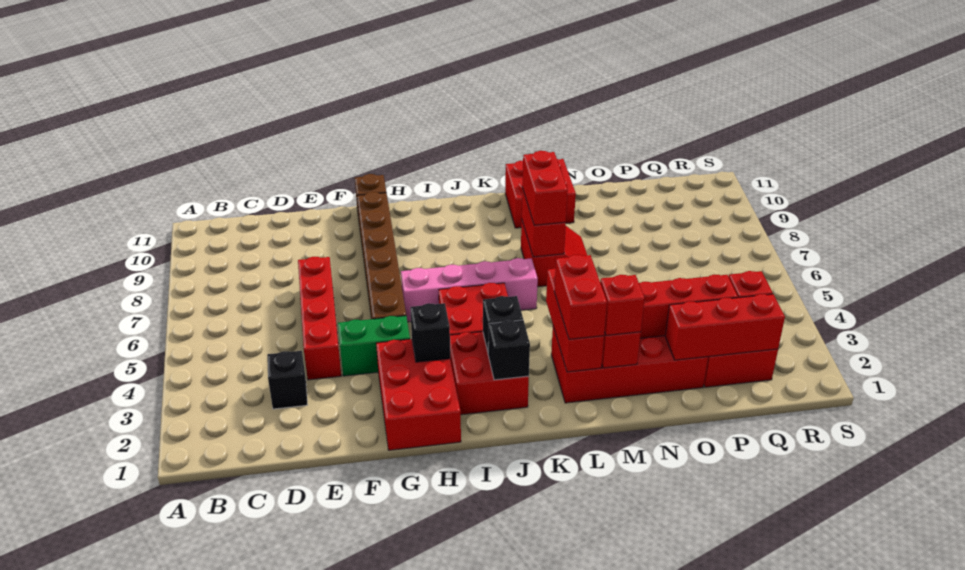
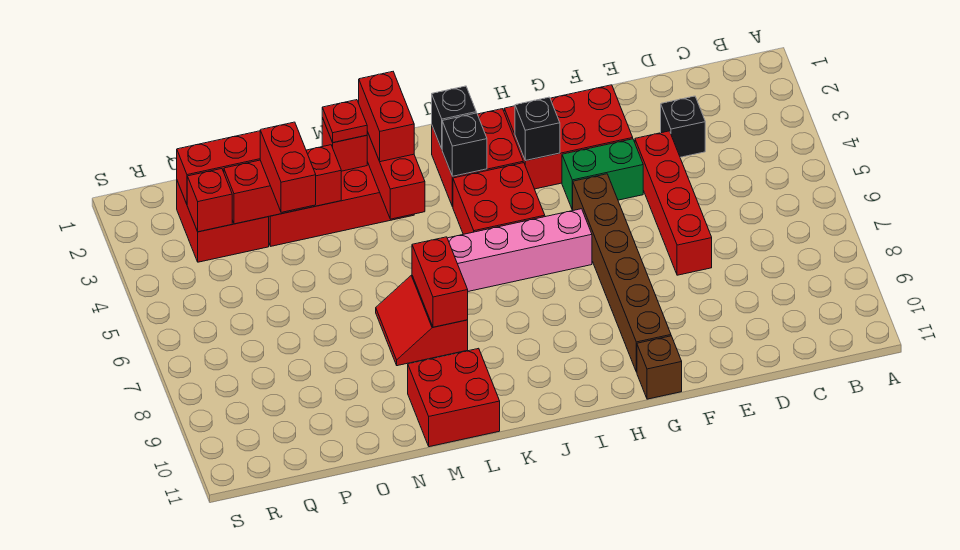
red 2x3 brick [376,339,461,450] -> red 2x3 brick turned to [504,85,633,189]
red 1x2 brick [522,151,568,225] -> red 1x2 brick moved to [260,122,316,212]
red 1x1 brick [600,275,645,335] -> red 1x1 plate [322,100,367,143]

